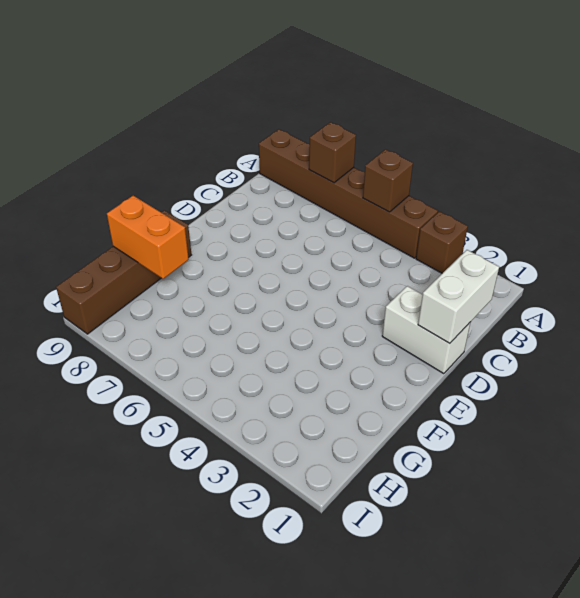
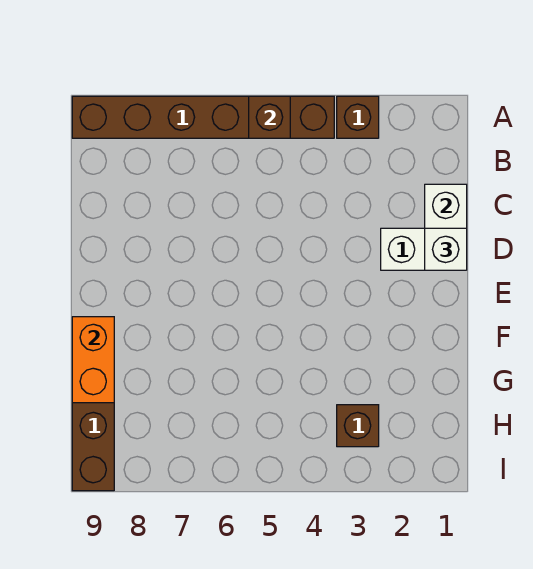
brown 1x1 brick [309,122,356,183] -> brown 1x1 brick moved to [337,405,379,447]
none -> white 1x1 brick [425,228,467,270]
orange 1x2 brick [107,196,189,279] -> orange 1x2 brick turned to [72,317,114,403]

